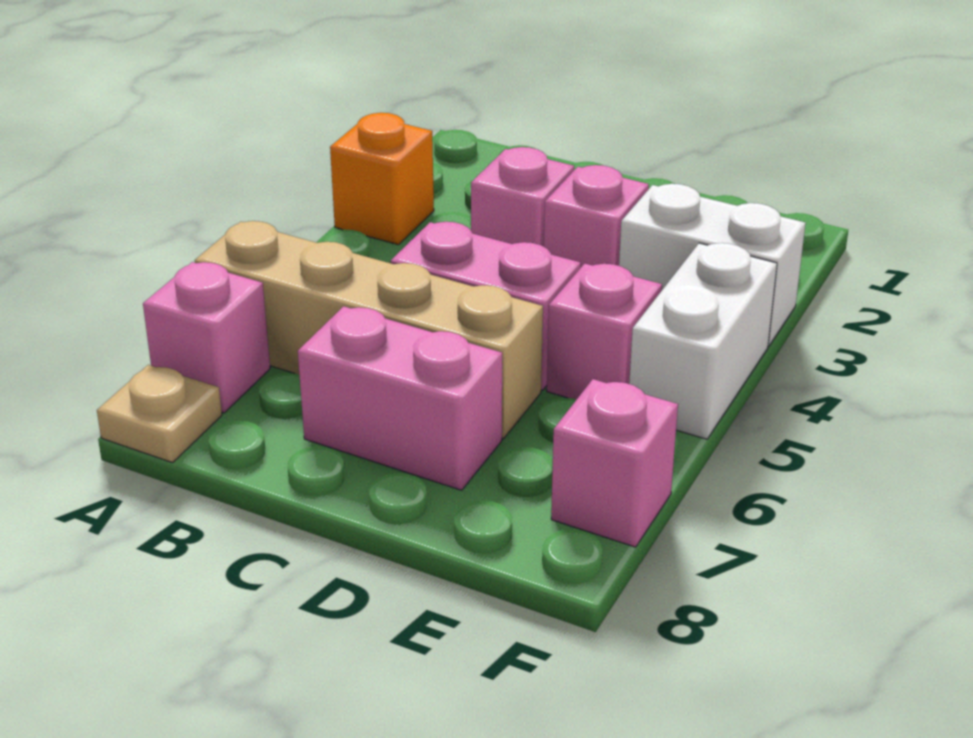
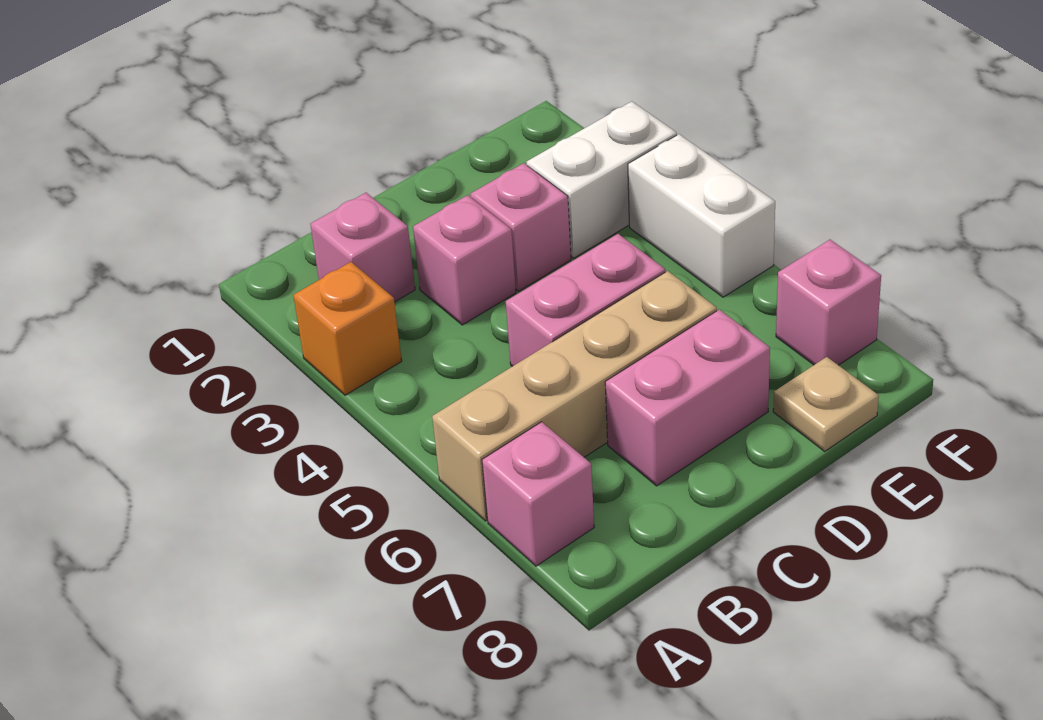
tan 1x1 plate [97,365,222,463] -> tan 1x1 plate moved to [773,357,879,451]
pink 1x1 brick [547,264,662,399] -> pink 1x1 brick moved to [310,193,415,302]

